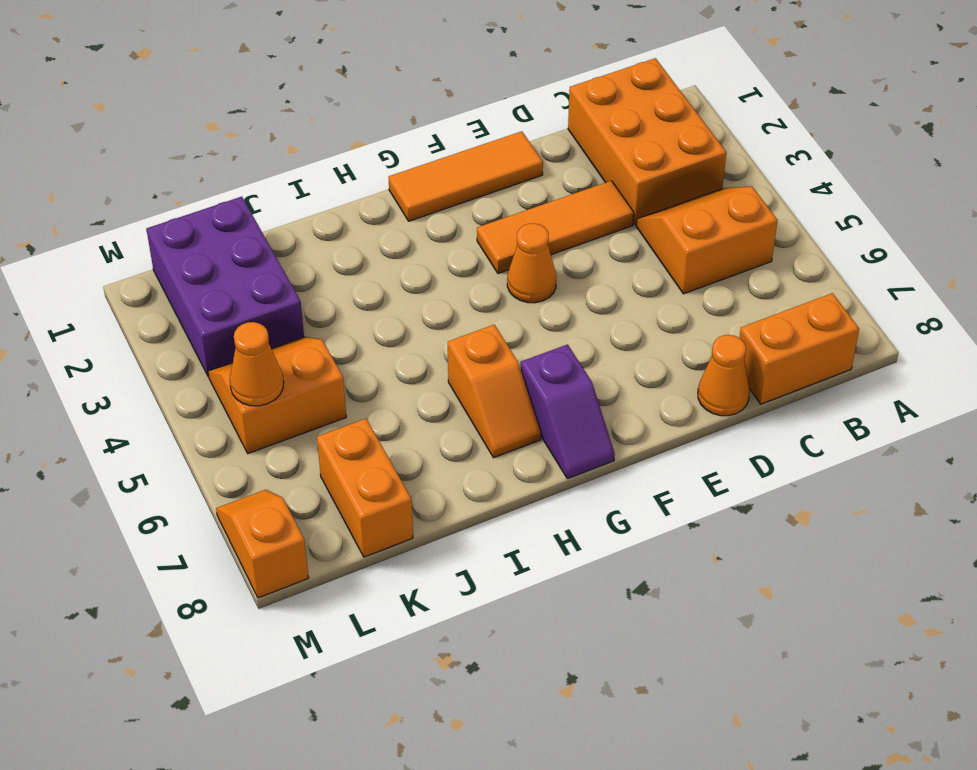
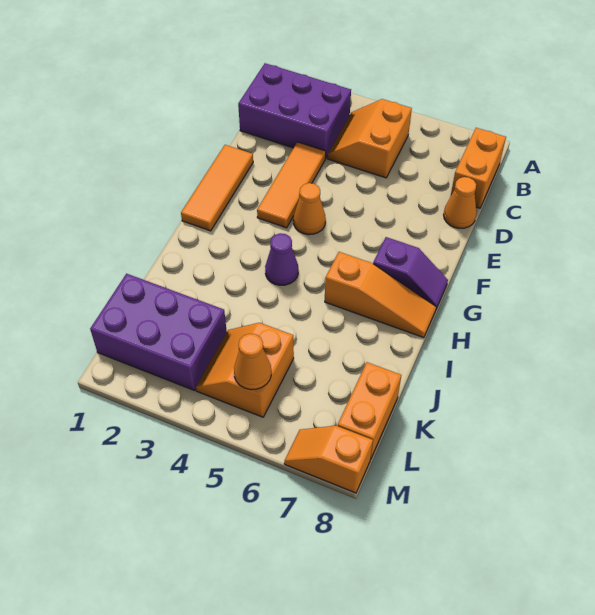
orange 2x3 brick [568,58,726,225] -> purple 2x3 brick [238,63,351,158]
none -> purple 1x1 cone [265,233,298,285]
orange 1x2 slope [448,325,541,458] -> orange 1x3 slope [325,252,436,338]
orange 1x2 brick [317,419,413,557] -> orange 1x2 brick turned to [338,362,401,459]

